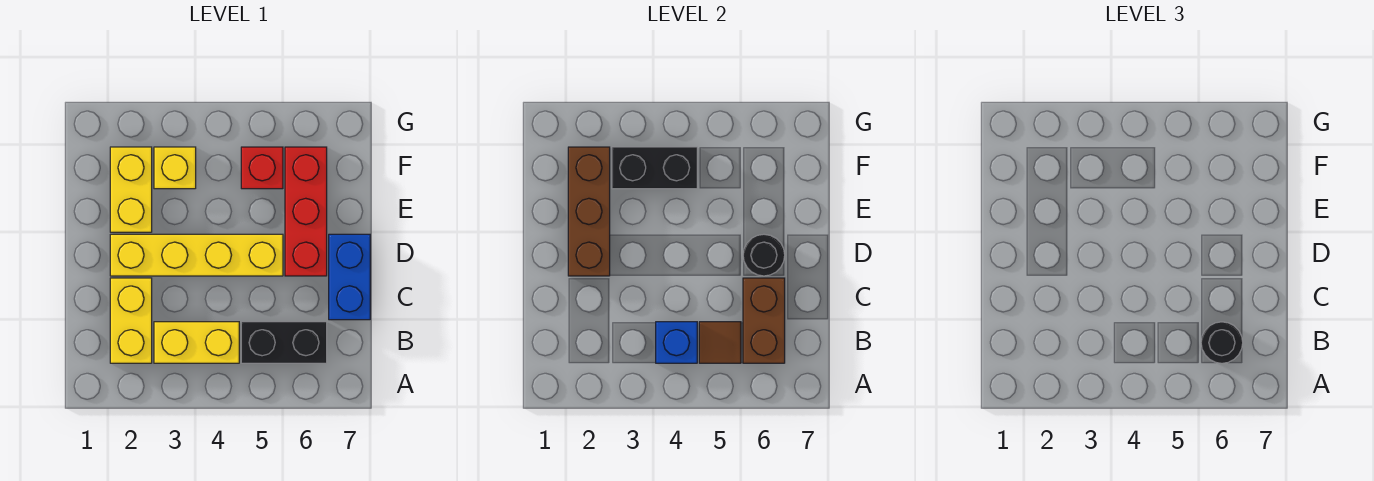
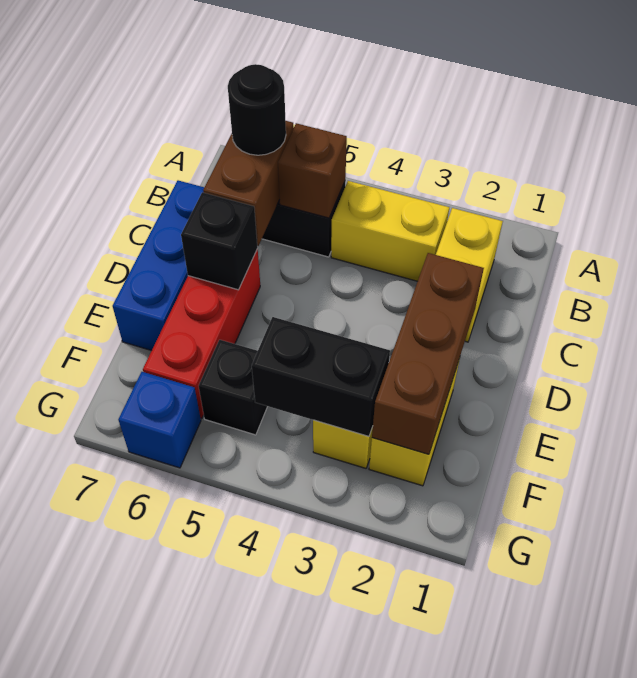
blue 1x1 brick [656,322,697,363] -> blue 1x1 brick moved to [118,372,201,468]
brown 1x1 tile [699,322,741,363] -> brown 1x1 brick [278,123,347,218]
blue 1x2 brick [329,234,370,320] -> blue 1x3 brick [113,180,204,351]
yellow 1x4 brick [110,234,283,276] -> none
black 1x1 round brick [743,234,785,276] -> black 1x1 brick [181,192,258,290]
red 1x1 brick [241,147,283,189] -> black 1x1 brick [199,340,268,435]

